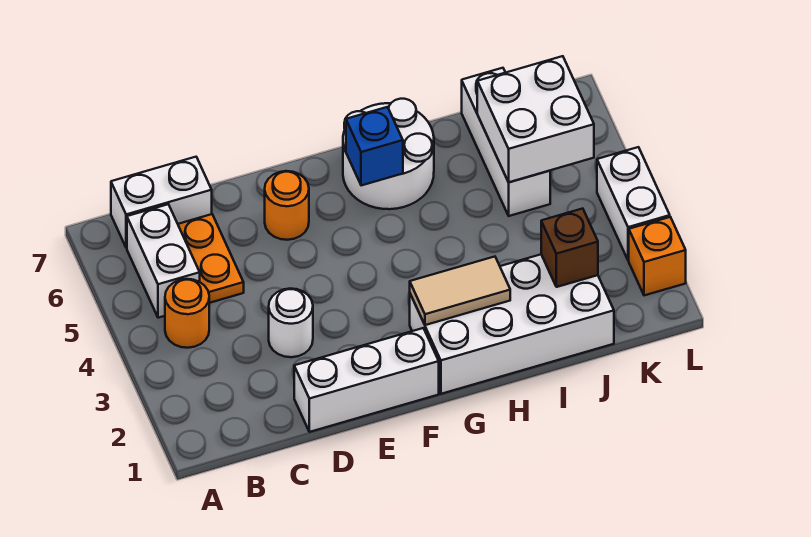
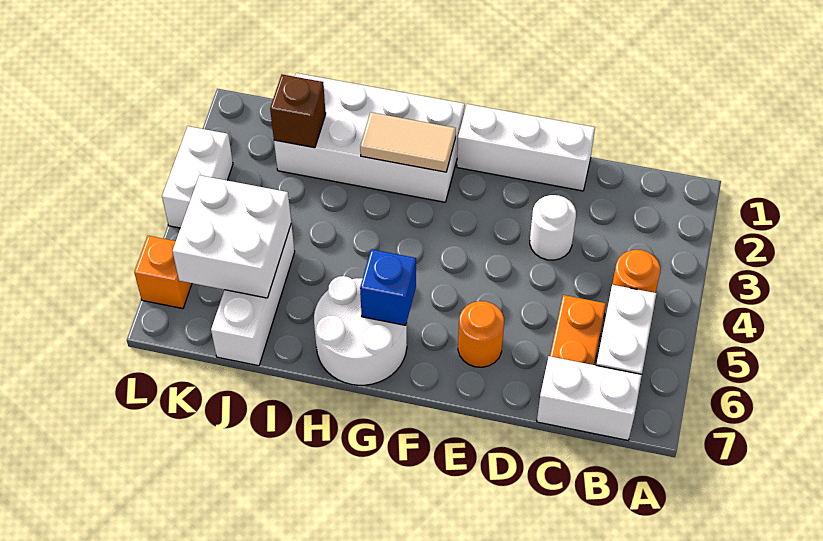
orange 1x1 brick [629,217,686,295] -> orange 1x1 brick moved to [134,236,192,309]

